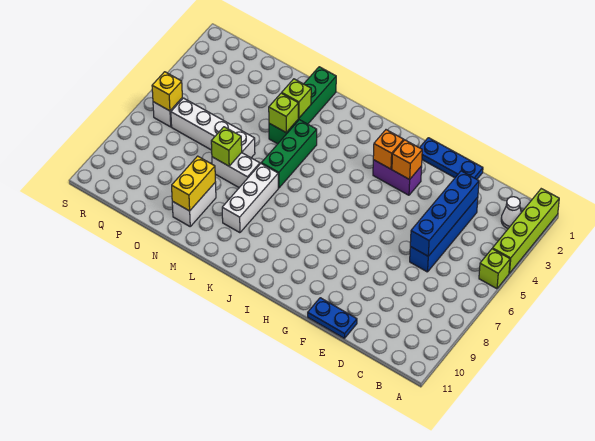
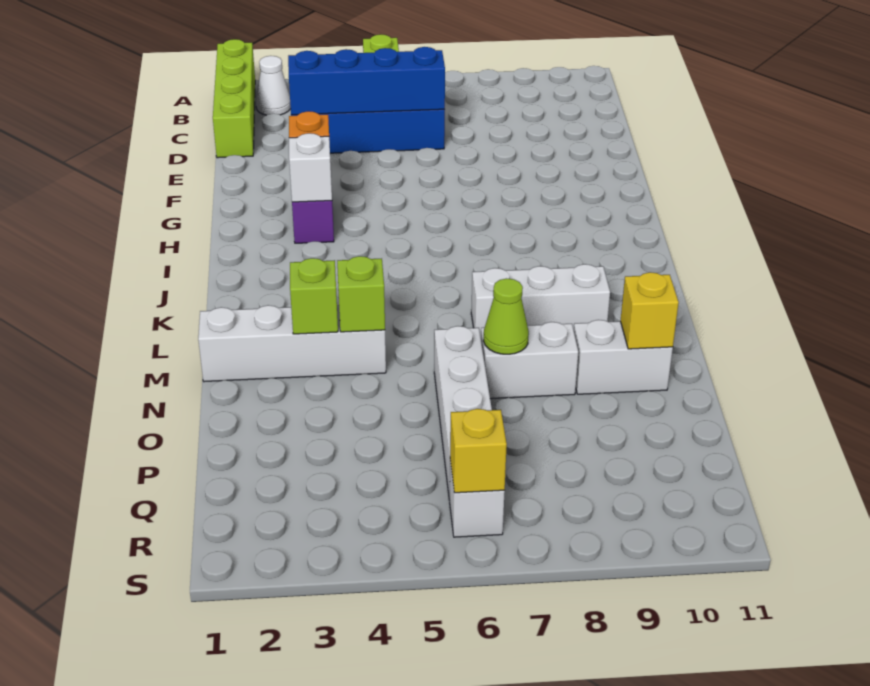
lime 1x4 brick [493,189,559,273] -> lime 1x4 brick turned to [213,39,255,158]
blue 1x3 plate [420,138,483,179] -> none
blue 1x2 plate [308,298,357,338] -> none
orange 1x1 brick [373,130,404,169] -> white 1x1 brick [289,133,332,202]
green 1x3 brick [261,120,317,188] -> none
green 1x4 brick [269,67,336,144] -> white 1x4 brick [198,305,386,382]
white 1x2 brick [212,153,260,188] -> white 1x2 brick turned to [481,322,578,399]
lime 1x1 brick [211,127,242,166] -> lime 1x1 cone [483,279,529,354]
yellow 1x2 brick [172,156,215,211] -> yellow 1x1 brick [621,272,679,349]

